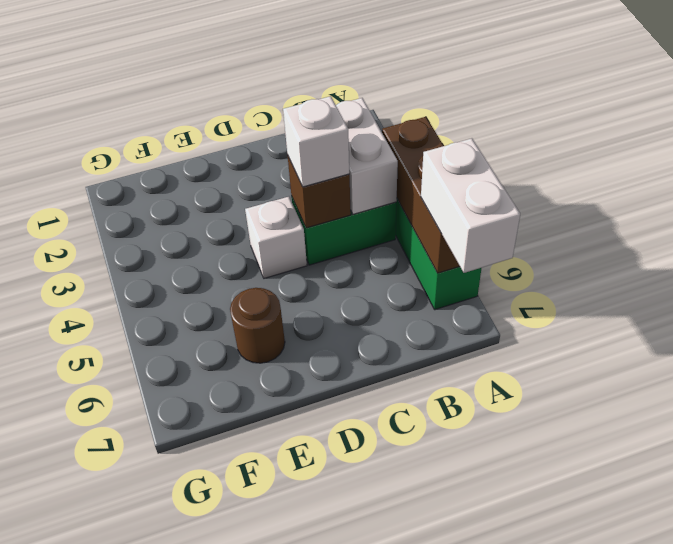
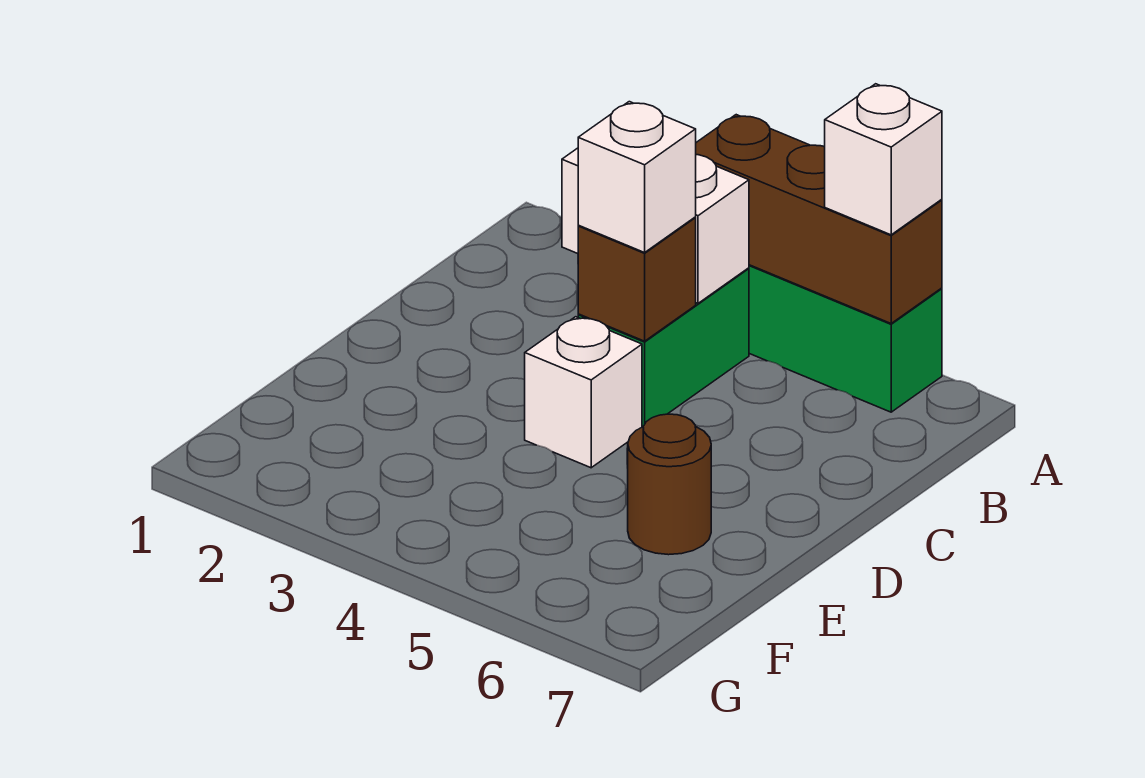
white 1x2 brick [421,138,520,273] -> white 1x1 brick [825,84,942,235]

